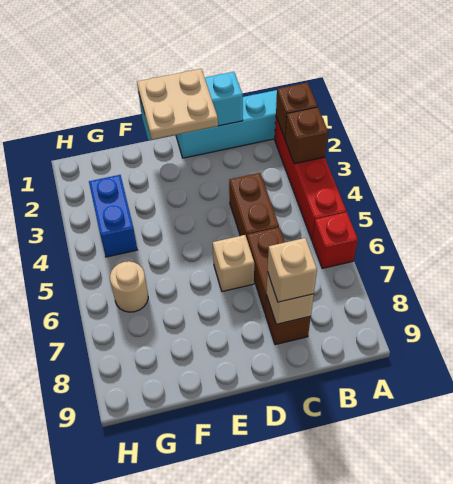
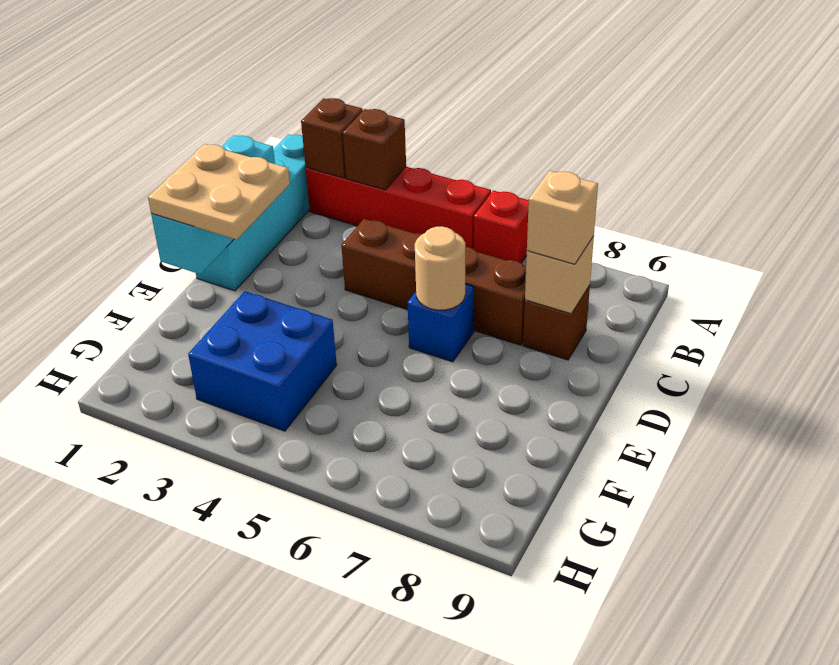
tan 1x1 brick [213,235,254,292] -> blue 1x1 brick [407,284,474,362]
blue 1x2 brick [89,175,137,257] -> blue 2x2 brick [188,291,337,431]
tan 1x1 round brick [110,261,148,312] -> tan 1x1 round brick moved to [415,226,465,310]

